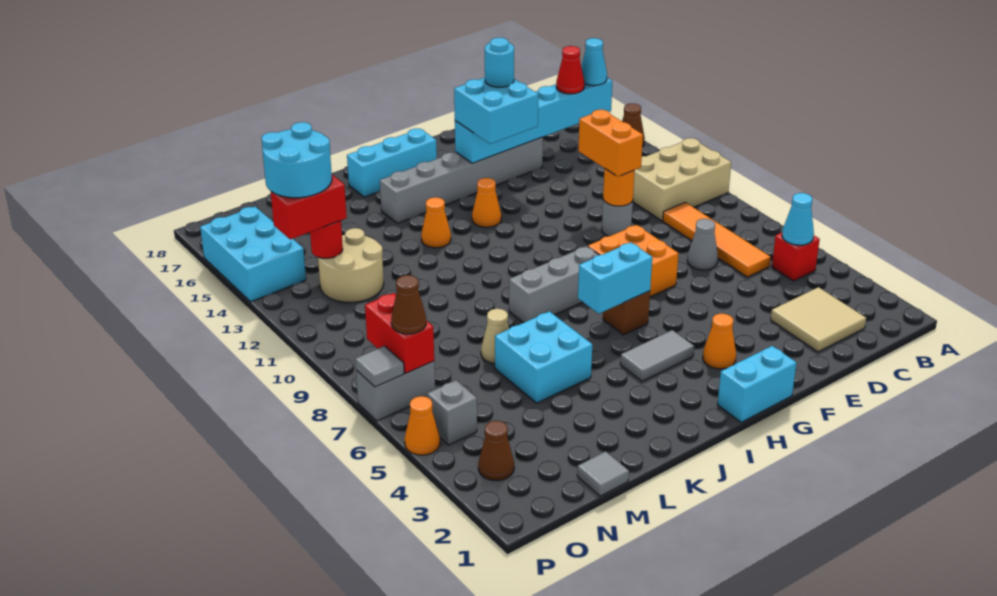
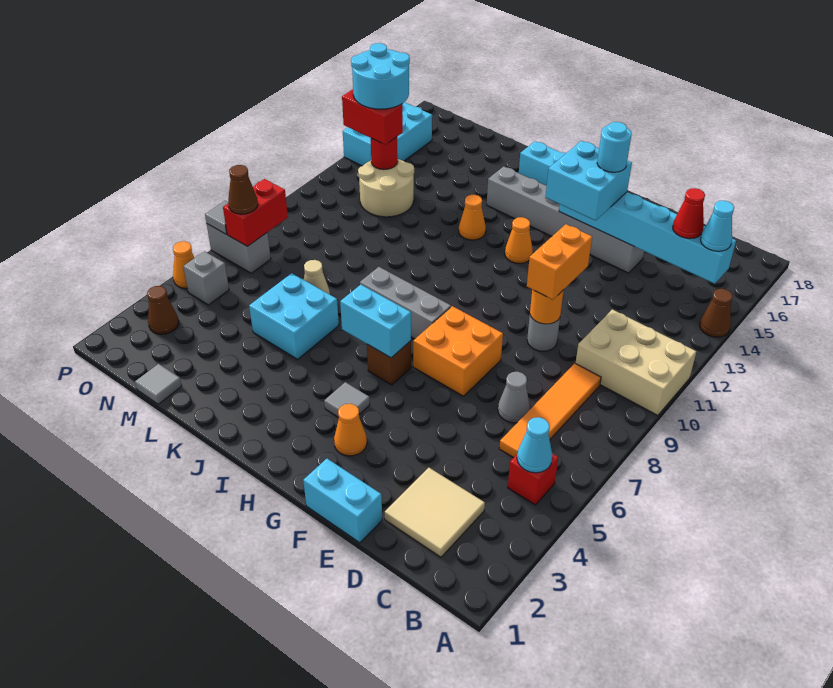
cyan 1x2 brick [717,346,796,422] -> cyan 1x2 brick moved to [303,459,382,543]
grey 1x2 tile [620,330,694,381] -> grey 1x1 tile [324,382,370,417]

